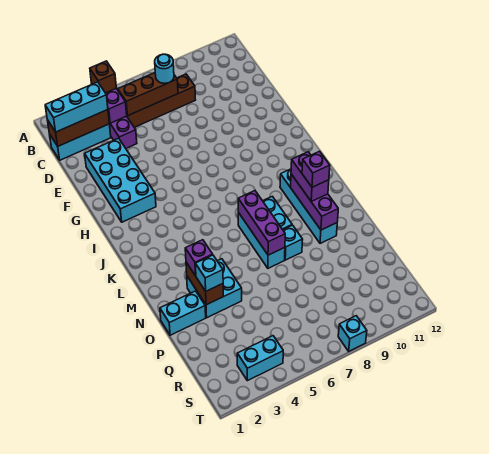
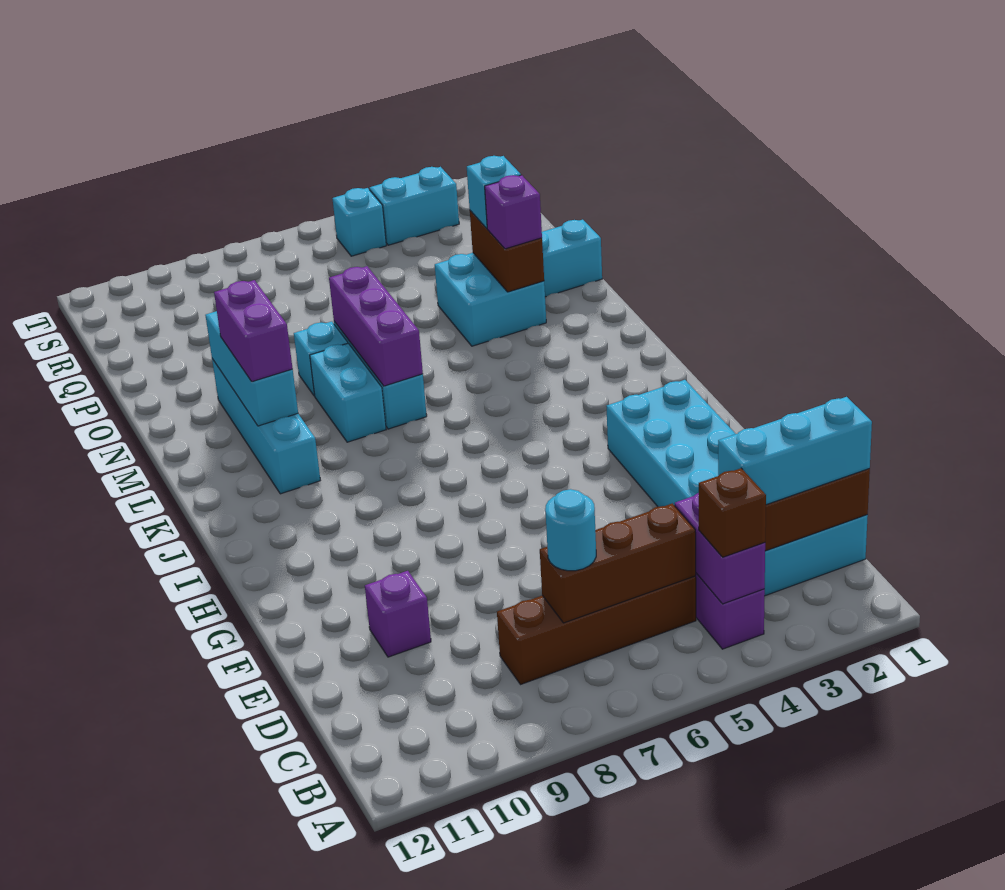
purple 1x3 brick [291,174,338,230] -> cyan 1x3 brick [205,311,298,426]
purple 1x1 brick [302,151,330,187] -> purple 1x1 brick moved to [365,571,431,657]
cyan 1x1 brick [338,316,367,351] -> cyan 1x1 brick moved to [332,188,386,256]

